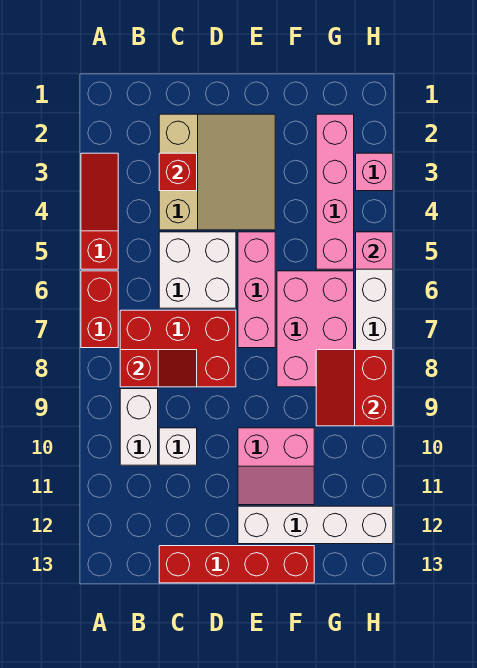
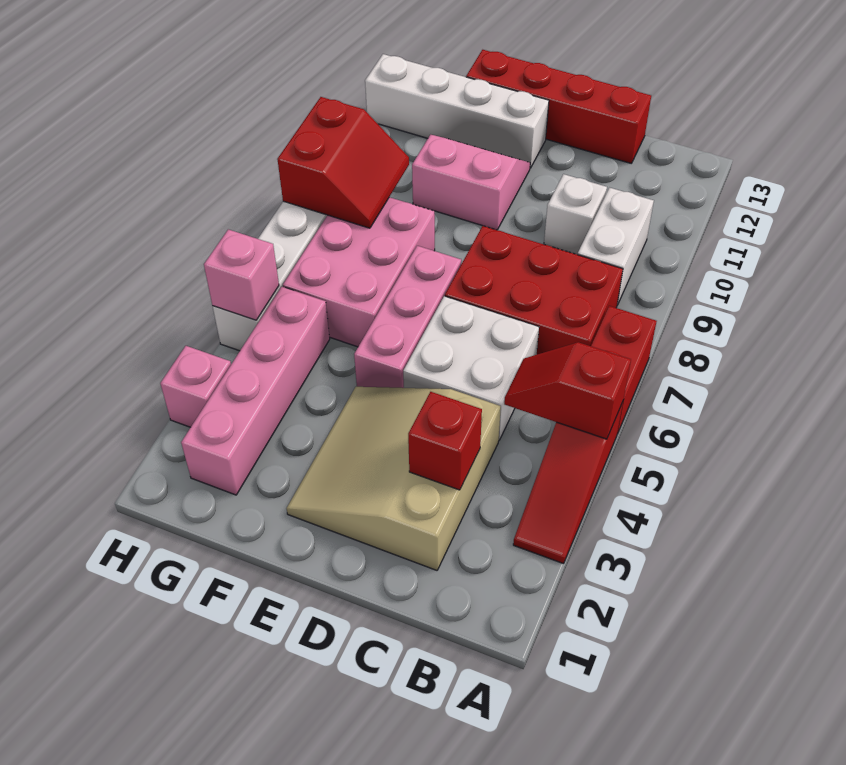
red 1x2 slope [120,350,197,387] -> red 1x2 slope moved to [504,342,631,439]

